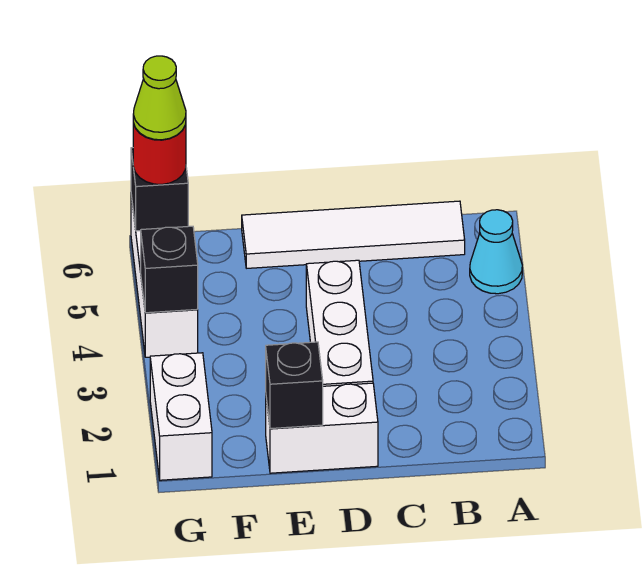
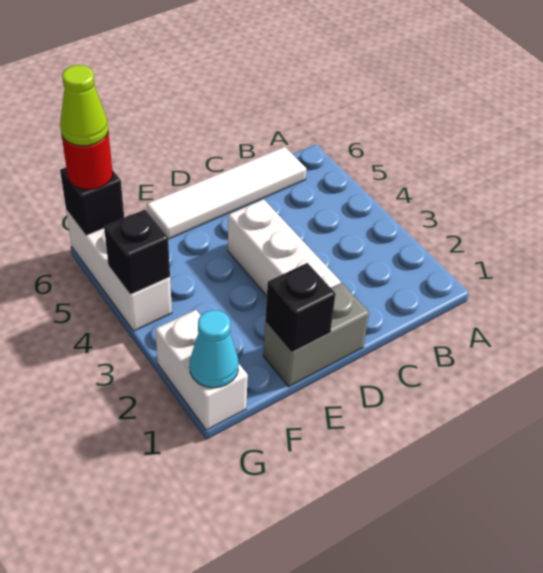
cyan 1x1 cone [470,210,522,294] -> cyan 1x1 cone moved to [190,310,239,388]
white 1x2 brick [266,383,378,473] -> grey 1x2 brick [263,283,369,387]

